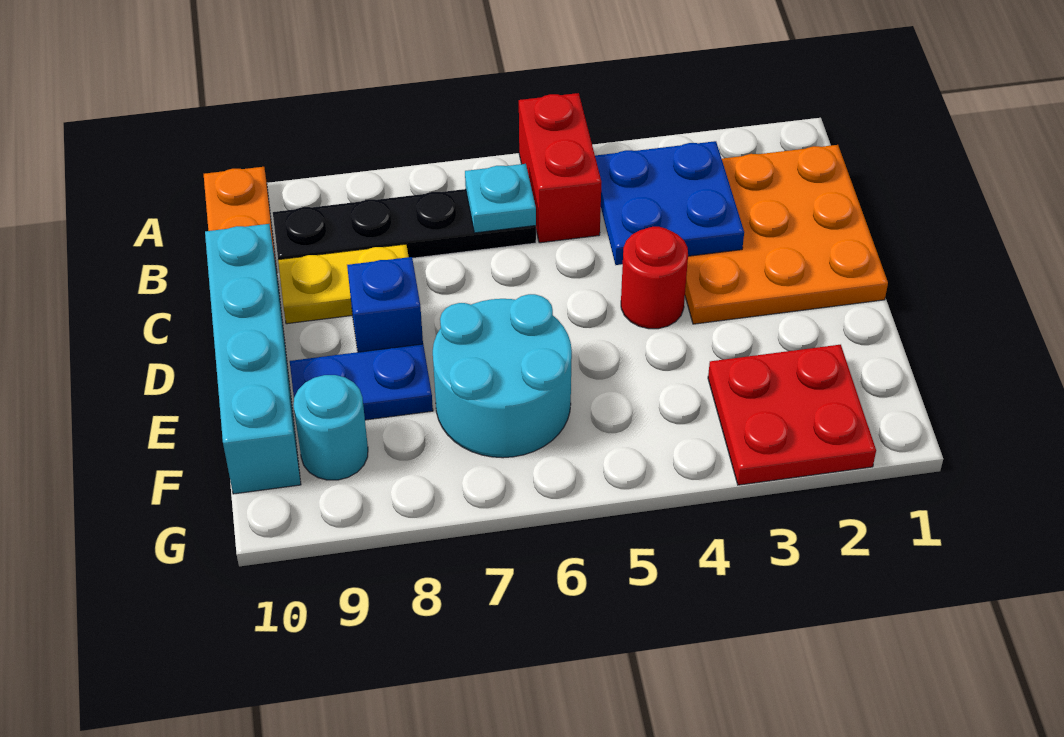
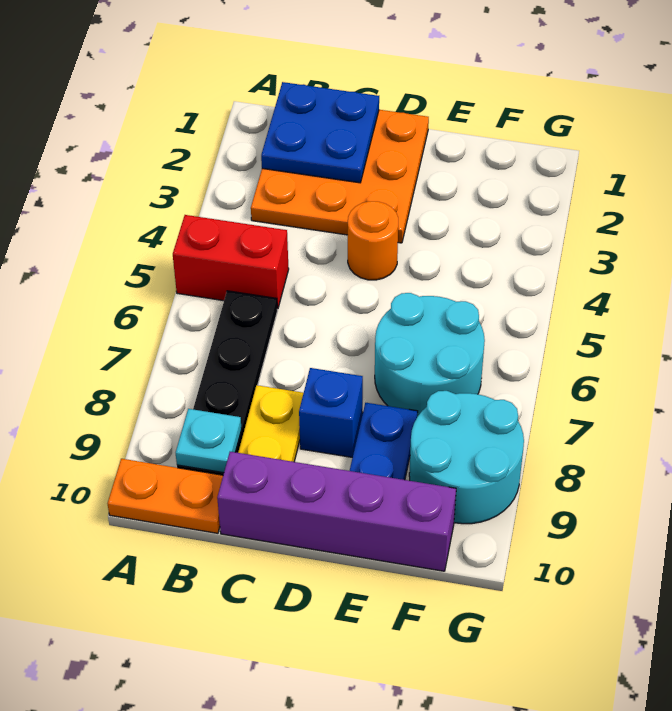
blue 2x2 plate [595,141,744,265] -> blue 2x2 plate moved to [261,82,379,183]
cyan 1x1 plate [465,164,536,233] -> cyan 1x1 plate moved to [176,409,242,473]
cyan 1x4 brick [205,224,301,494] -> purple 1x4 brick [217,452,456,571]
red 1x1 round brick [621,227,688,329] -> orange 1x1 round brick [348,201,398,280]
red 2x2 plate [708,345,876,485] -> none
cyan 1x1 round brick [294,375,368,480] -> cyan 2x2 round brick [409,391,524,524]

